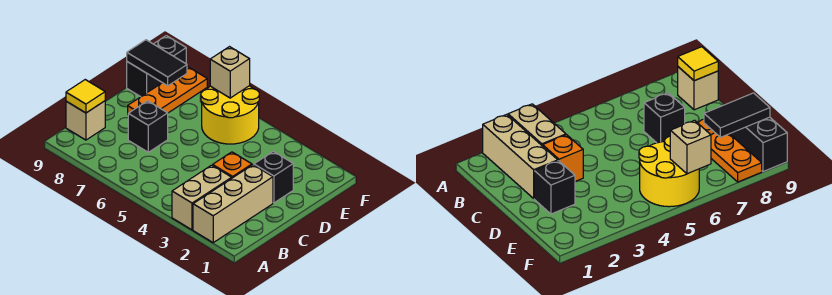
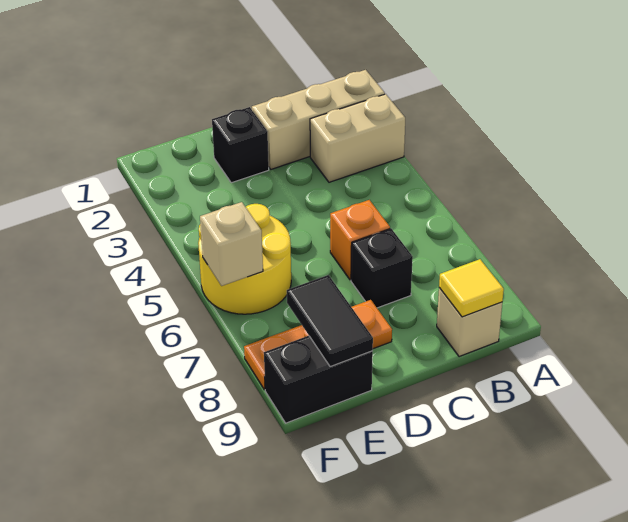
orange 1x1 brick [213,152,252,178] -> orange 1x1 brick moved to [330,200,390,280]

